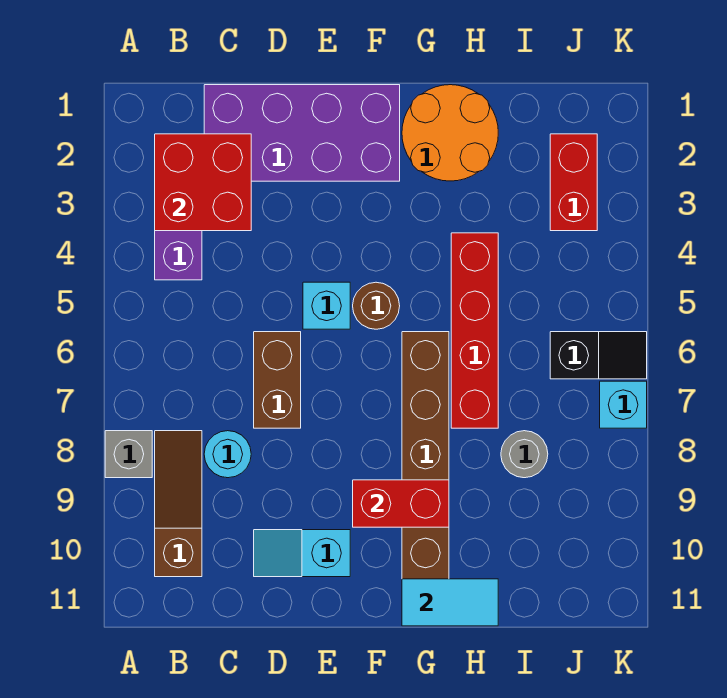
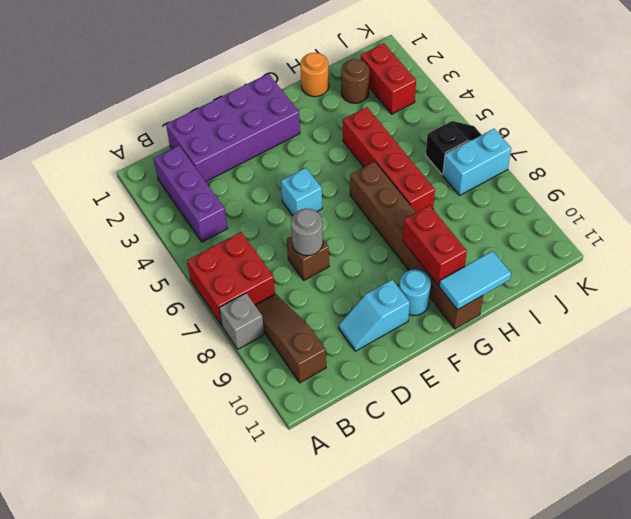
red 2x2 brick [155,134,251,231] -> red 2x2 brick moved to [187,232,275,325]
cyan 1x1 round brick [204,431,251,478] -> cyan 1x1 round brick moved to [399,269,431,316]
brown 1x2 brick [254,332,301,428] -> brown 1x1 brick [287,236,329,280]
brown 1x1 round brick [353,282,400,329] -> brown 1x1 round brick moved to [341,59,369,103]
red 1x2 brick [353,480,449,527] -> red 1x2 brick turned to [403,205,467,286]
orange 2x2 round brick [402,85,498,181] -> orange 1x1 round brick [300,53,329,97]
grey 1x1 round brick [501,431,548,478] -> grey 1x1 round brick moved to [291,209,323,256]
cyan 1x1 brick [600,381,647,428] -> cyan 1x2 brick [443,129,511,195]

